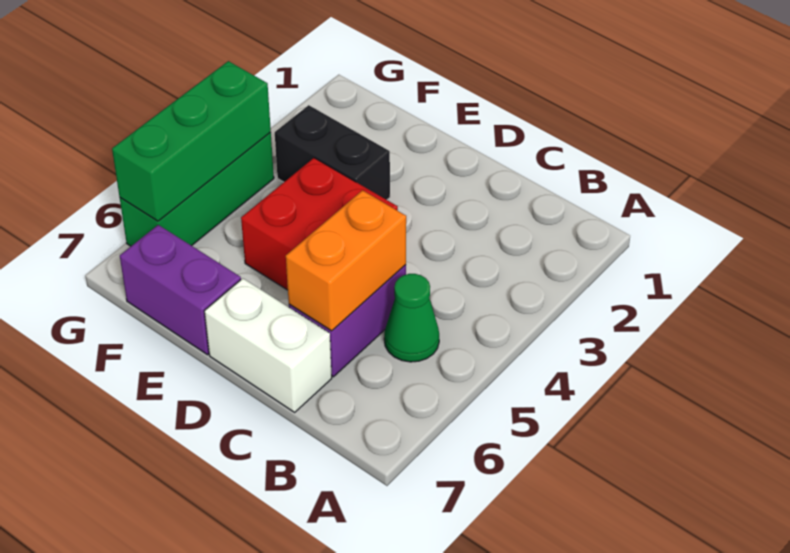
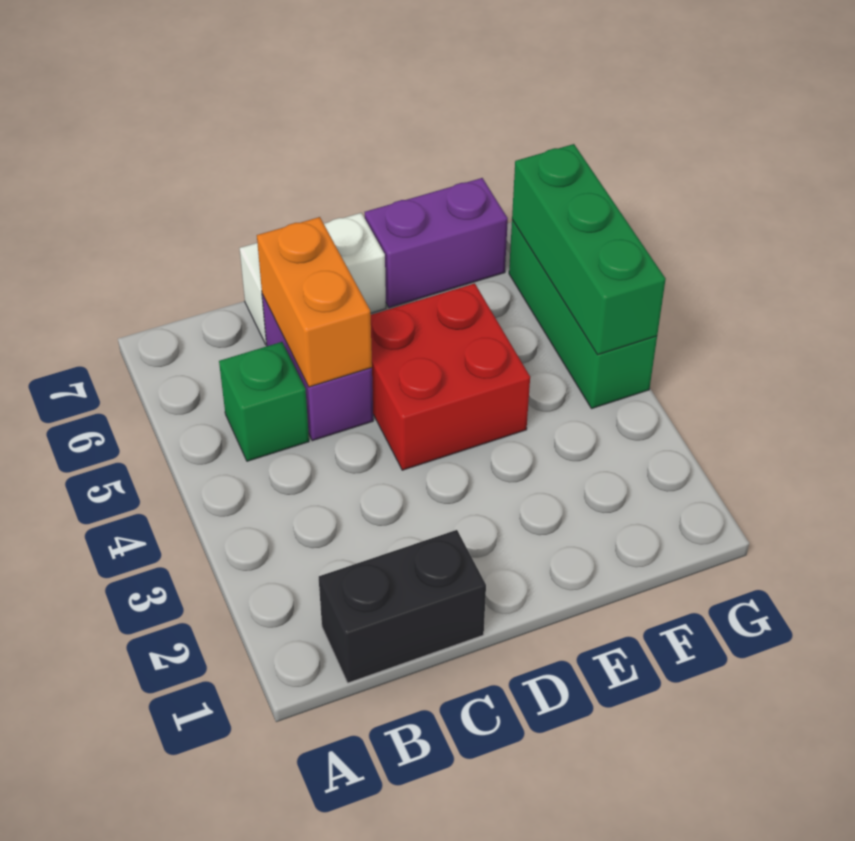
green 1x1 cone [384,274,439,362] -> green 1x1 brick [219,342,309,461]
black 1x2 brick [275,105,390,200] -> black 1x2 brick moved to [319,530,486,683]

